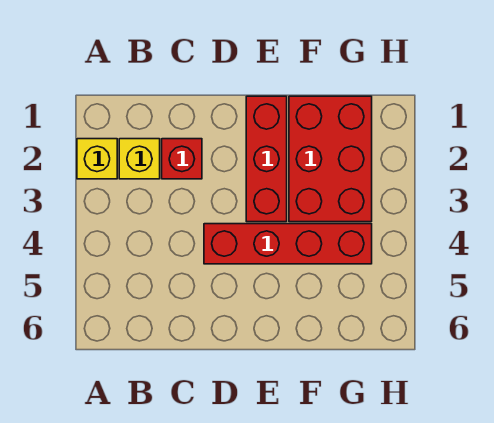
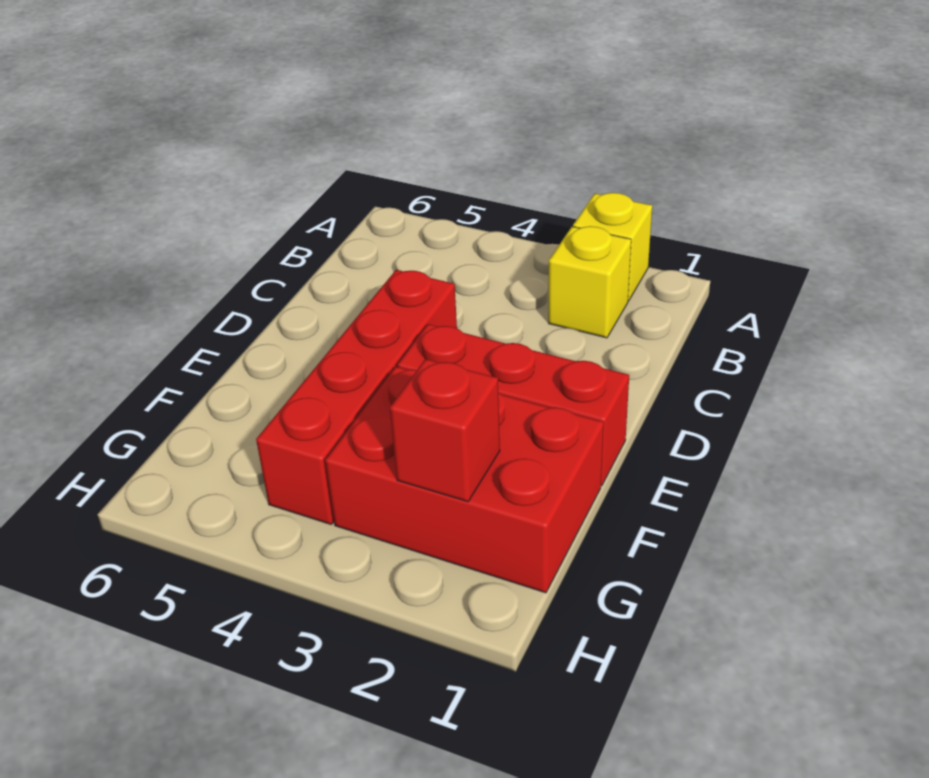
red 1x1 brick [162,139,202,179] -> red 1x1 brick moved to [390,359,500,502]

